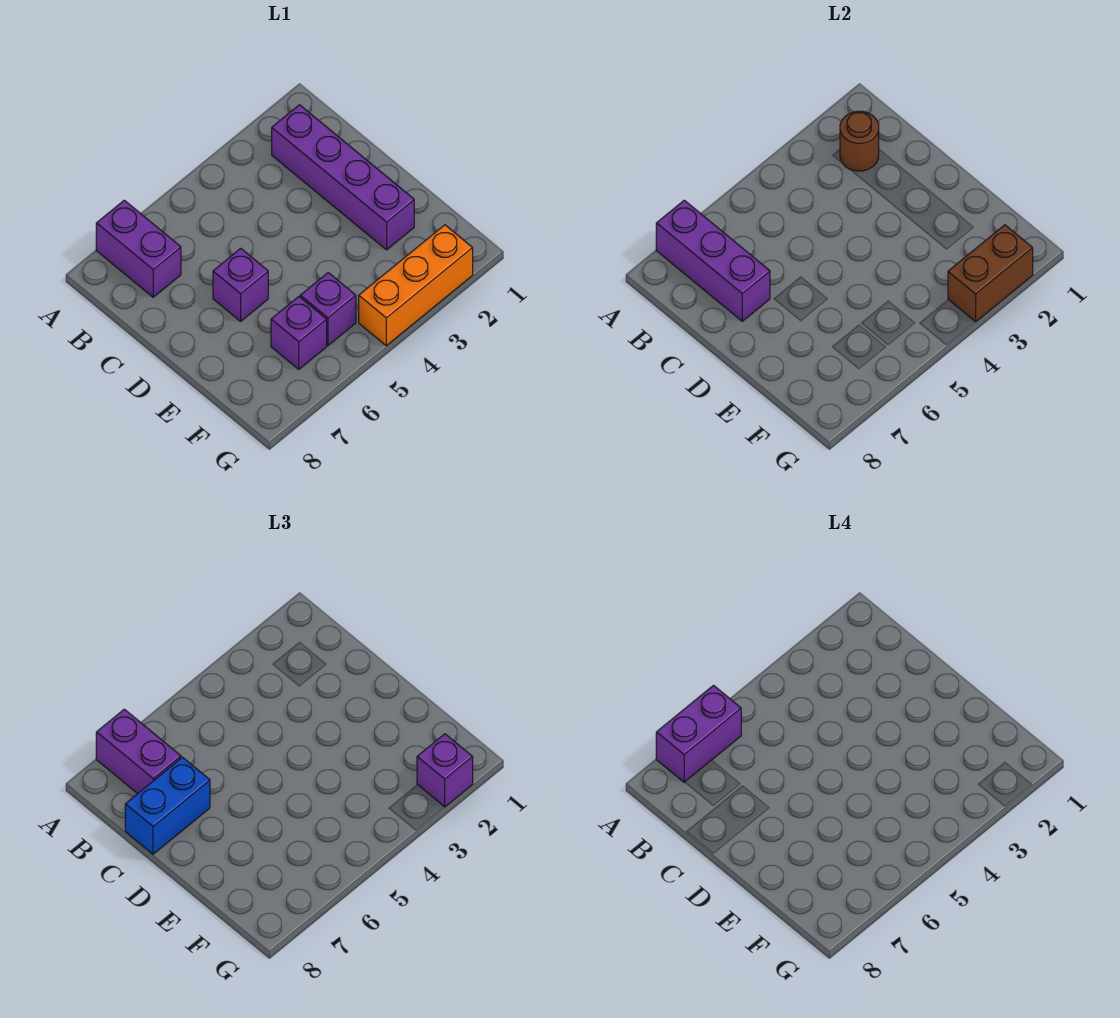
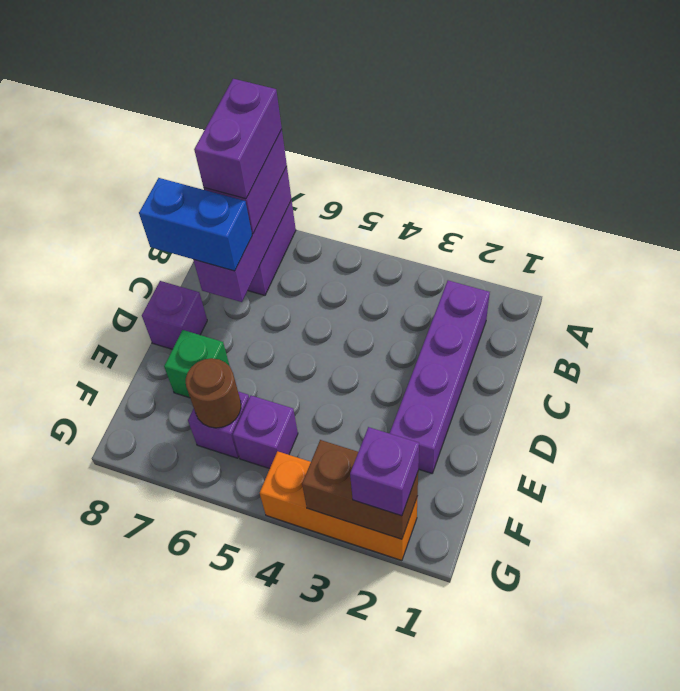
purple 1x2 brick [656,685,741,782] -> purple 1x2 brick turned to [194,79,282,199]
brown 1x1 round brick [840,111,879,171] -> brown 1x1 round brick moved to [186,358,241,428]
purple 1x1 brick [213,248,268,321] -> purple 1x1 brick moved to [142,281,207,349]
none -> green 1x1 brick [164,330,230,398]

